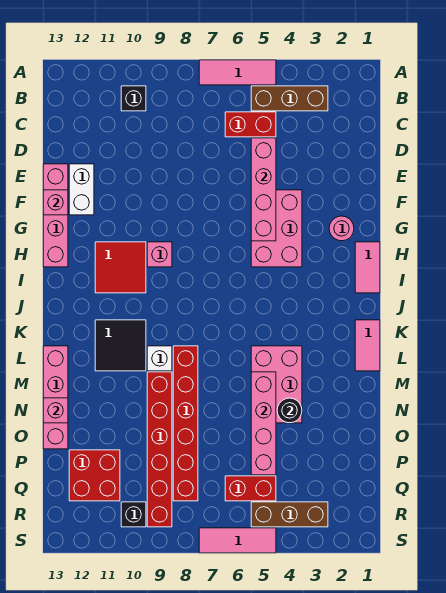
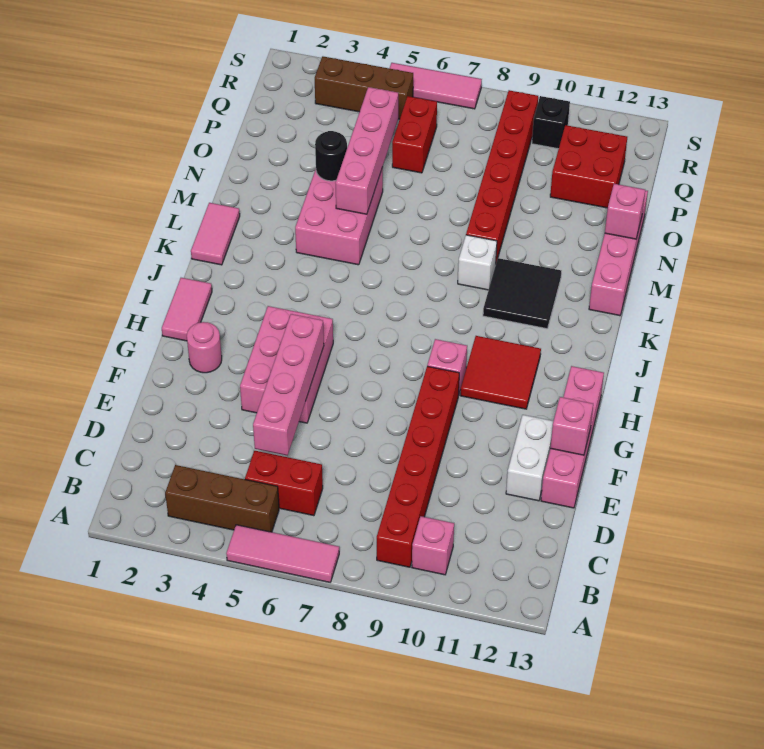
black 1x1 brick [121,86,146,111] -> pink 1x1 brick [412,516,454,575]
red 1x6 brick [173,346,198,501] -> red 1x6 brick moved to [377,366,459,567]
red 1x2 brick [225,476,276,501] -> red 1x2 brick turned to [392,96,437,173]

